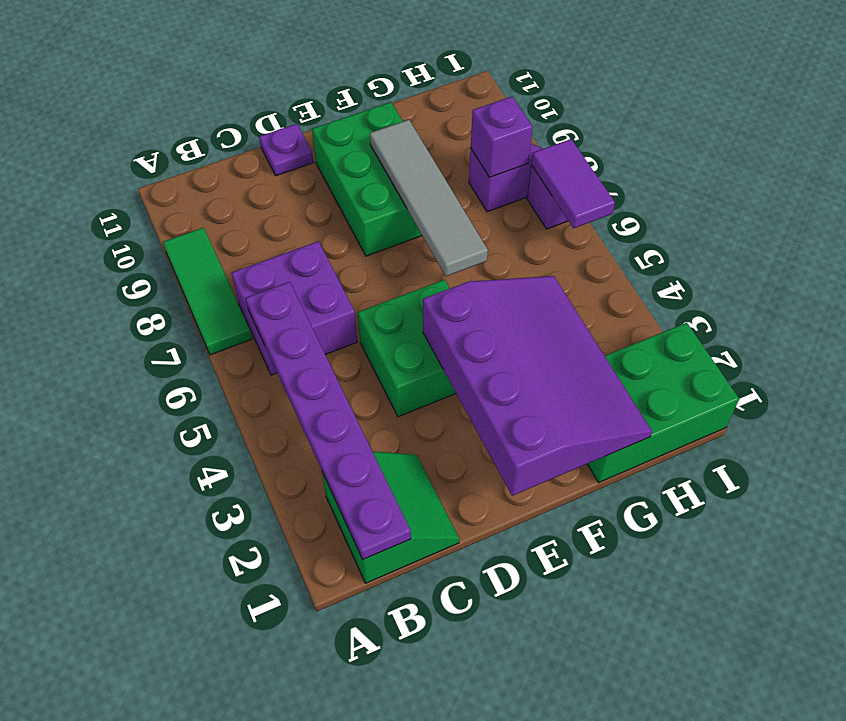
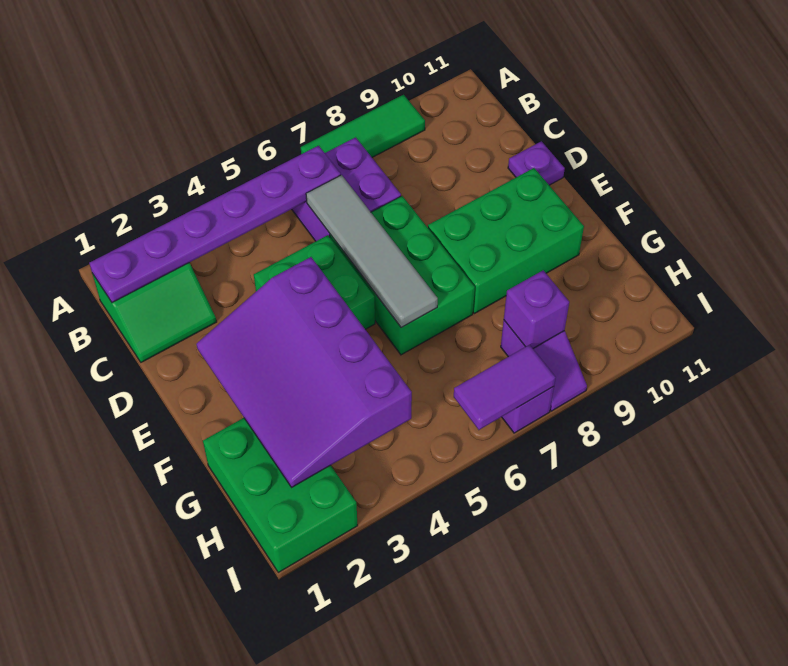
none -> green 2x3 brick [330,196,475,355]
purple 3x4 slope [423,276,652,496] -> purple 3x4 slope turned to [196,257,412,487]
grey 1x4 tile [370,120,488,276] -> grey 1x4 tile turned to [306,175,438,328]

